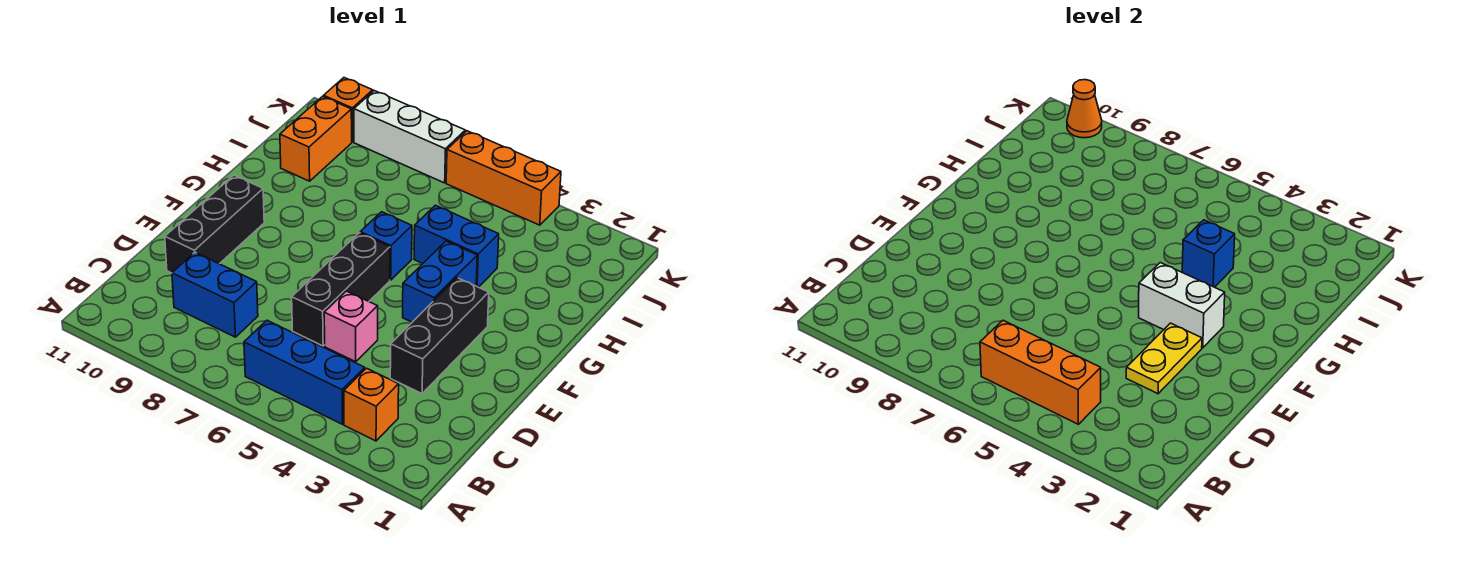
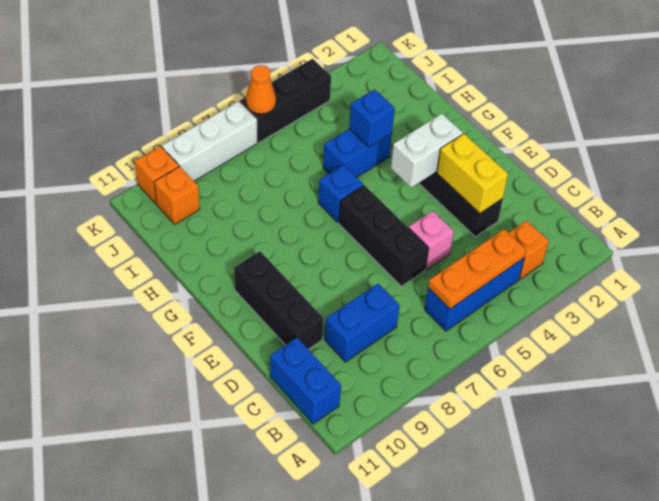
orange 1x3 brick [980,320,1101,424] -> orange 1x3 plate [428,229,526,309]
yellow 1x2 plate [1126,323,1202,394] -> yellow 1x2 brick [437,134,508,213]
blue 1x2 brick [403,241,477,322] -> blue 1x2 brick moved to [270,338,341,424]
orange 1x2 brick [280,96,352,181] -> orange 1x1 brick [154,166,200,224]
orange 1x3 brick [446,131,561,225] -> black 1x3 brick [240,59,331,143]
orange 1x1 cone [1067,80,1102,138] -> orange 1x1 cone moved to [246,65,276,114]

